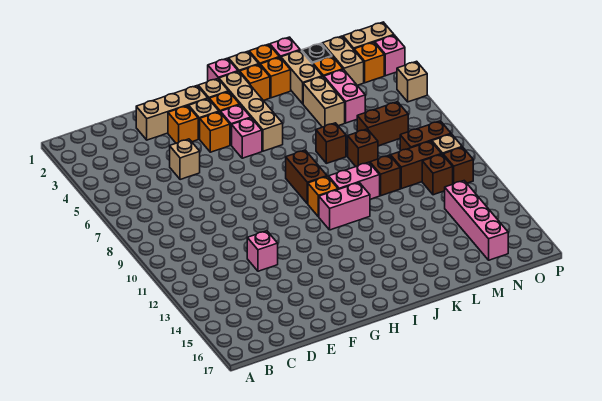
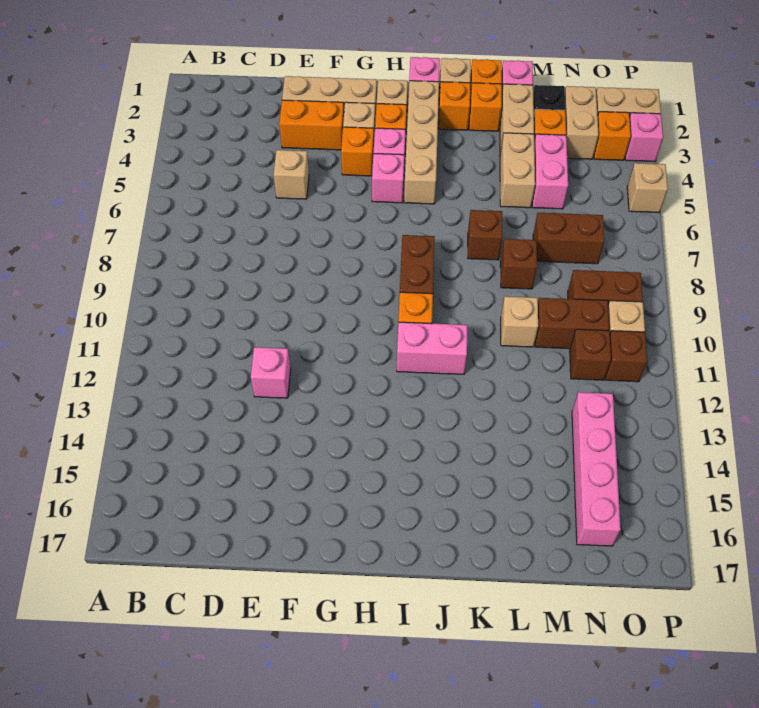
orange 1x1 brick [168,106,198,143] -> orange 1x2 brick [279,100,344,150]
pink 1x2 brick [329,162,380,199] -> none
brown 1x1 brick [370,155,400,196] -> tan 1x1 brick [501,296,538,347]

